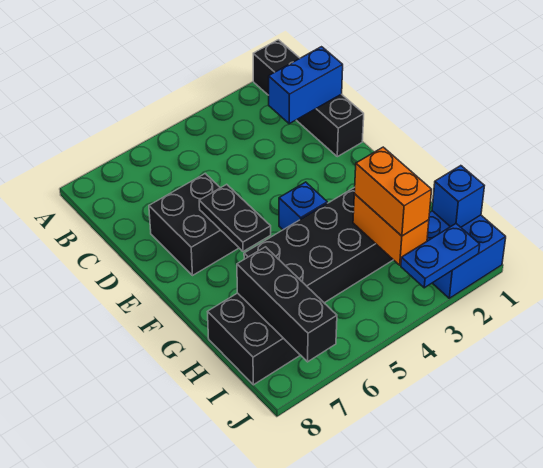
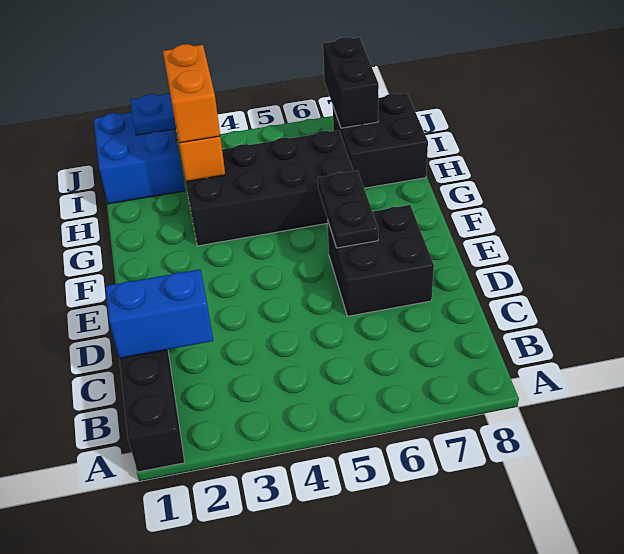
blue 1x1 brick [279,182,327,230] -> none
black 1x3 brick [237,247,337,362] -> black 1x2 brick [323,37,379,128]
blue 1x1 brick [432,166,484,227] -> none

